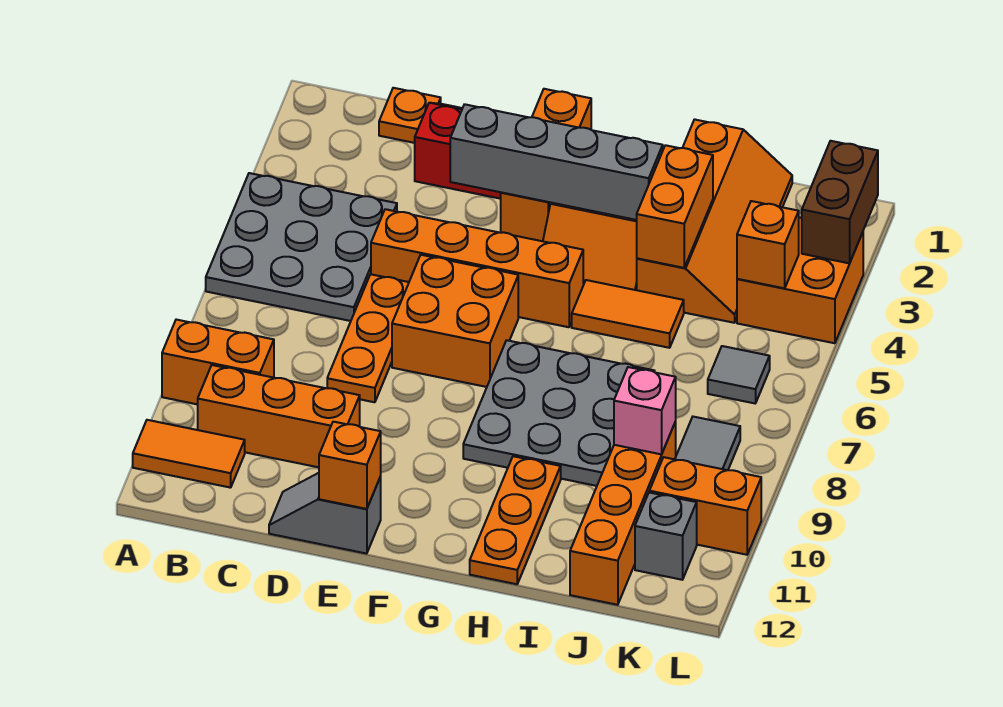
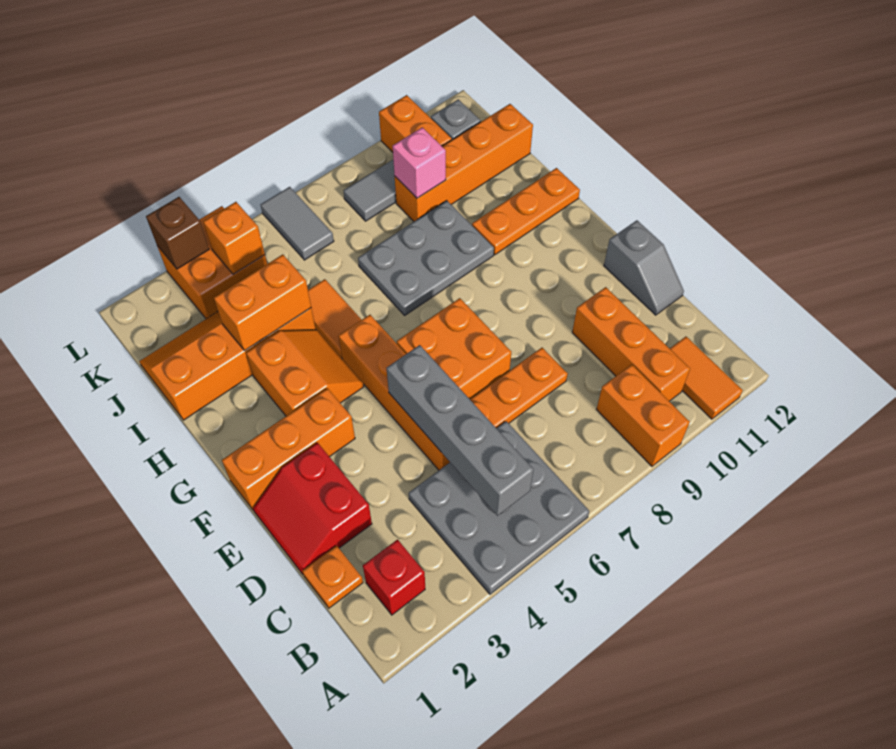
none -> red 1x1 brick [363,540,425,615]
grey 1x4 brick [450,104,663,220] -> grey 1x4 brick moved to [386,345,534,516]
orange 1x1 brick [319,422,381,509] -> none
grey 3x3 plate [463,340,655,486] -> grey 2x3 plate [358,201,494,315]
grey 1x1 tile [708,346,770,403] -> grey 1x2 tile [260,187,334,260]
brown 1x2 brick [802,141,878,263] -> brown 1x1 brick [146,197,209,269]

